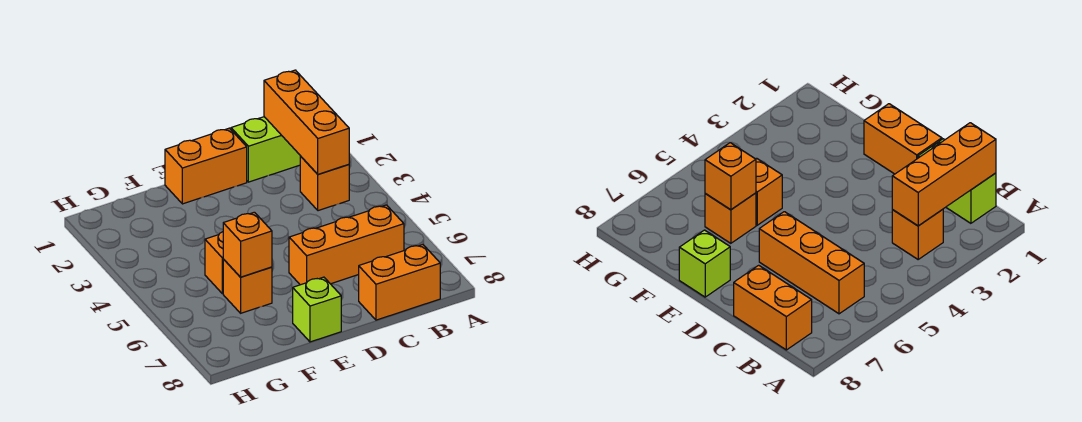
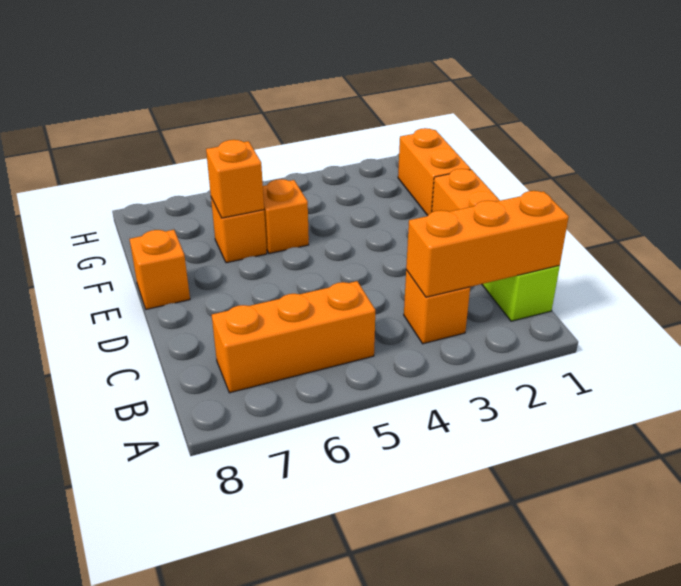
orange 1x3 brick [289,205,404,285] -> orange 1x3 brick turned to [212,281,375,393]
orange 1x2 brick [359,245,440,320] -> orange 1x2 brick moved to [398,128,471,215]
lime 1x1 brick [293,277,341,342] -> orange 1x1 brick [130,230,190,309]

